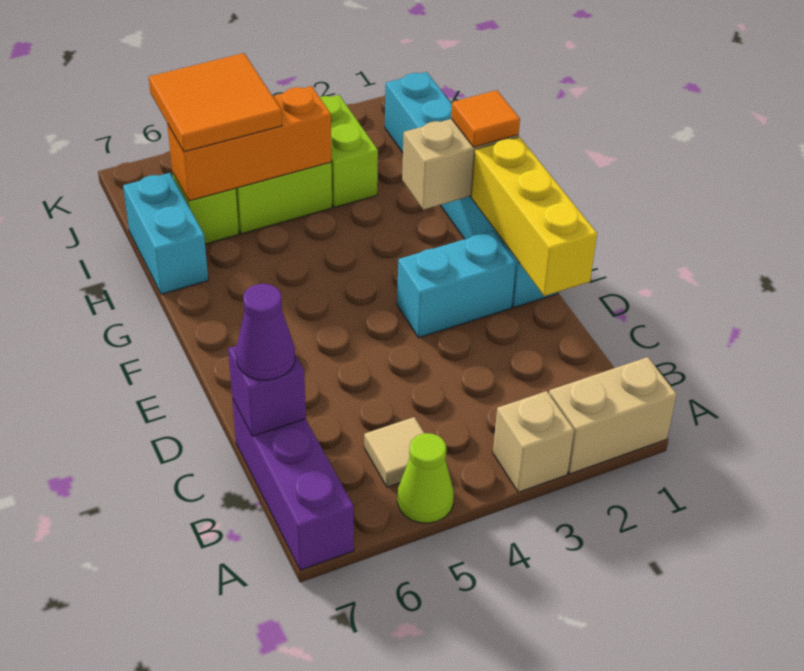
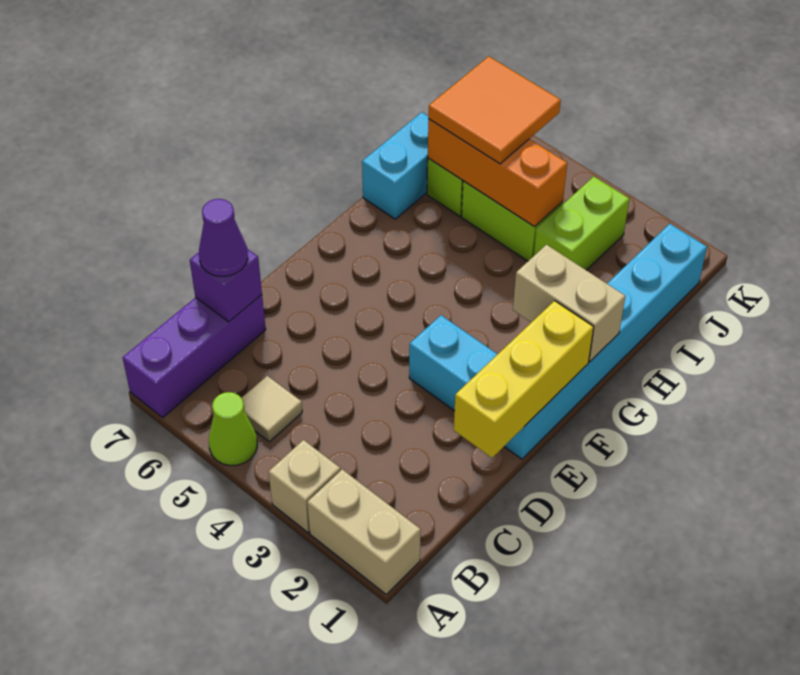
orange 1x1 tile [451,90,520,147] -> none

